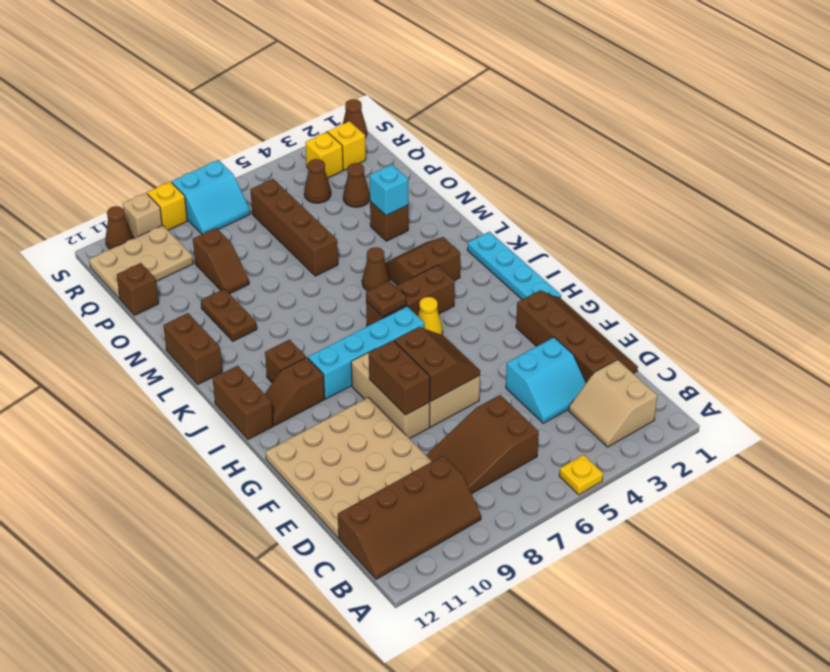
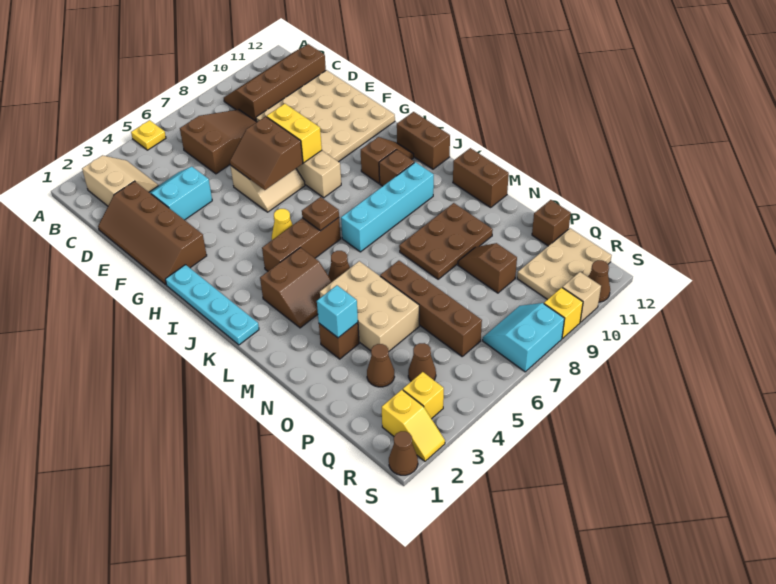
brown 1x2 brick [369,340,430,415] -> yellow 1x2 brick [266,104,322,163]
cyan 1x4 brick [308,306,424,399] -> cyan 1x4 brick moved to [341,162,434,252]
none -> tan 2x3 brick [320,261,419,351]
brown 1x2 plate [201,289,257,341] -> brown 2x3 plate [399,203,493,279]

